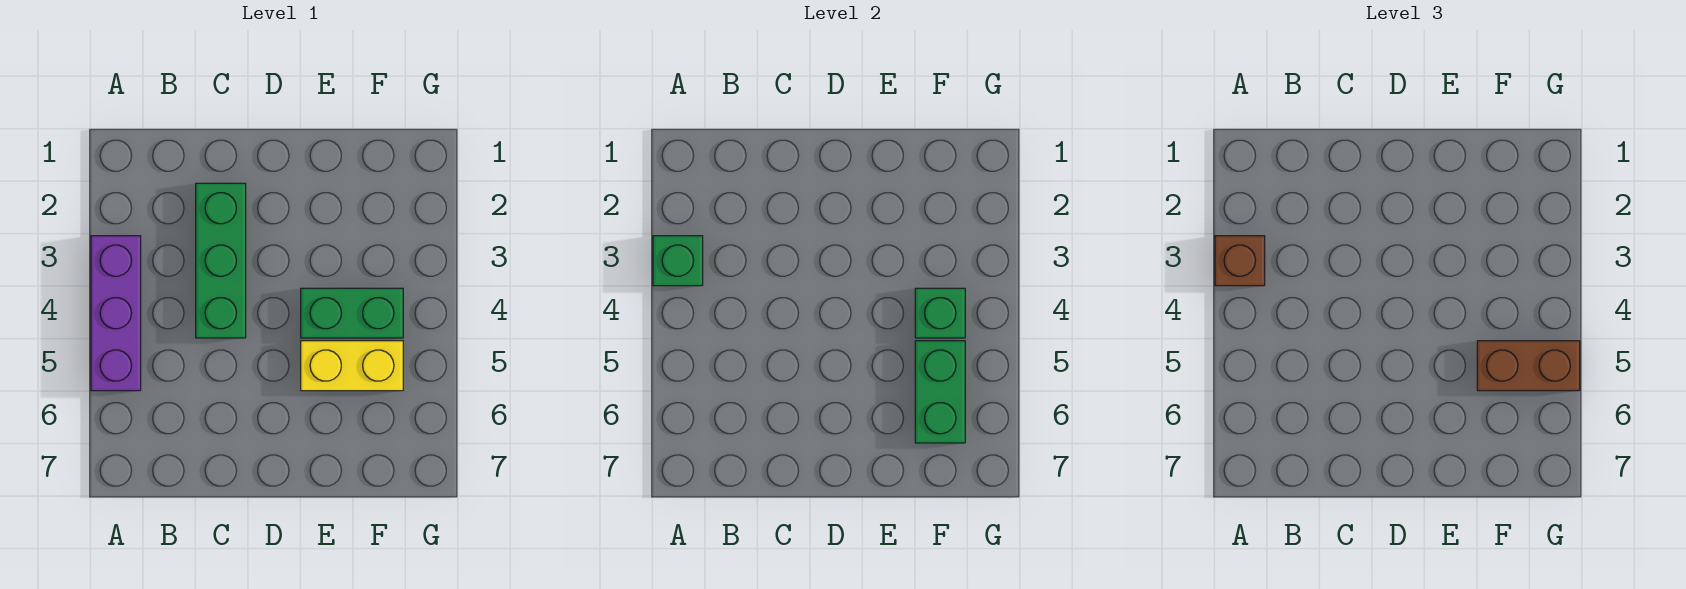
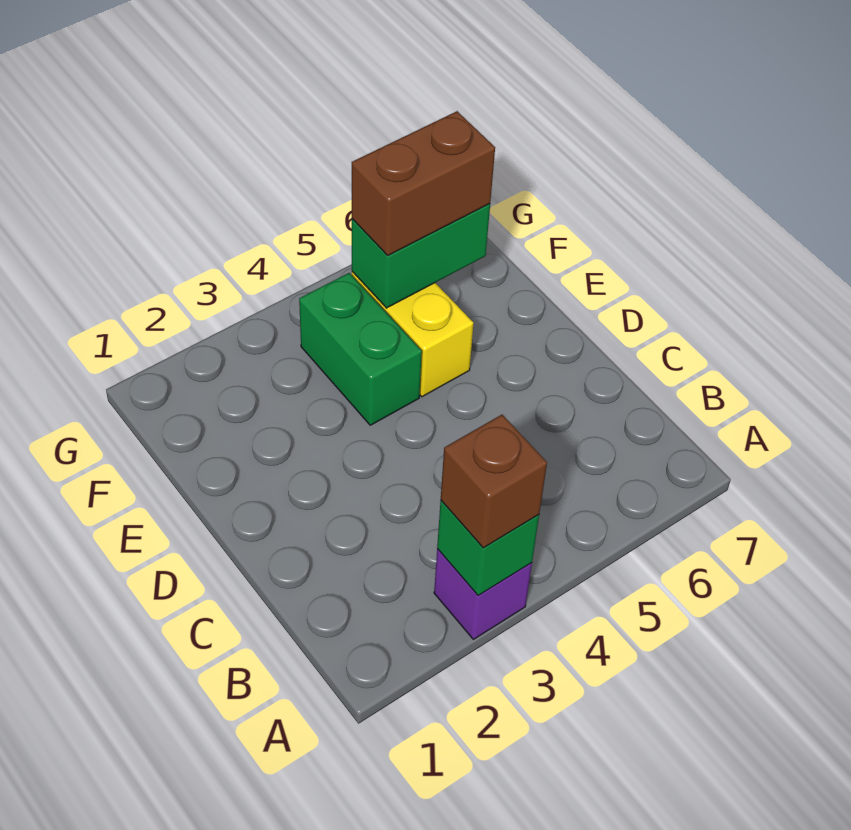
purple 1x3 brick [91,236,141,391] -> purple 1x1 brick [434,549,532,639]
green 1x3 brick [196,183,246,338] -> none
green 1x1 brick [915,288,965,338] -> none
brown 1x2 brick [1477,341,1580,391] -> brown 1x2 brick turned to [352,111,495,255]

